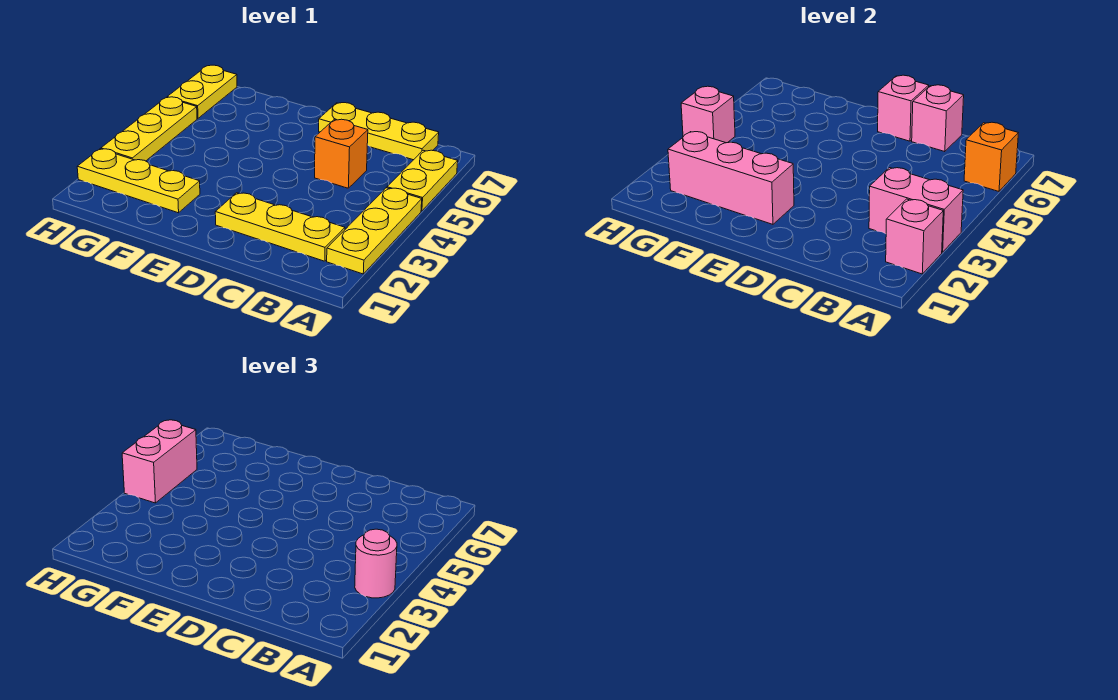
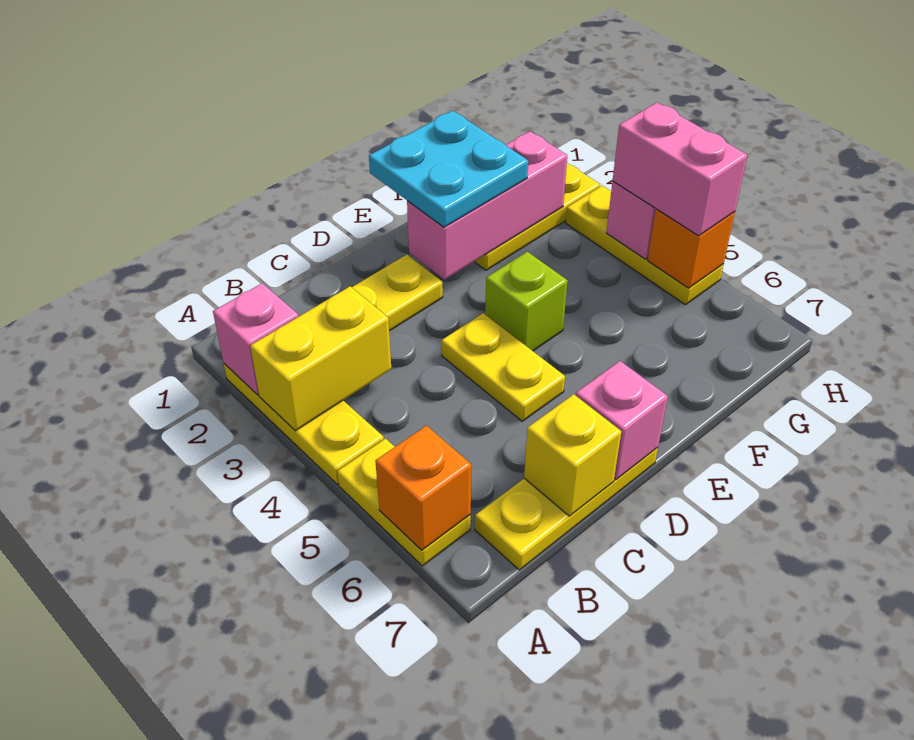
pink 1x2 brick [869,168,963,252] -> yellow 1x2 brick [250,286,391,431]
pink 1x1 round brick [355,529,397,598] -> none
orange 1x1 brick [315,119,368,188] -> orange 1x1 brick moved to [648,209,735,288]
pink 1x1 brick [912,85,964,152] -> yellow 1x1 brick [524,394,621,516]
none -> cyan 2x2 plate [369,111,528,227]
none -> lime 1x1 brick [485,252,568,351]
yellow 1x2 plate [167,65,237,118] -> yellow 1x2 plate moved to [442,313,565,421]

